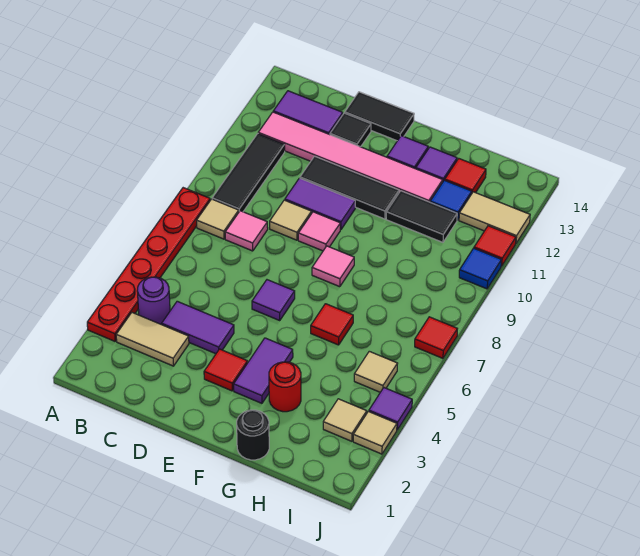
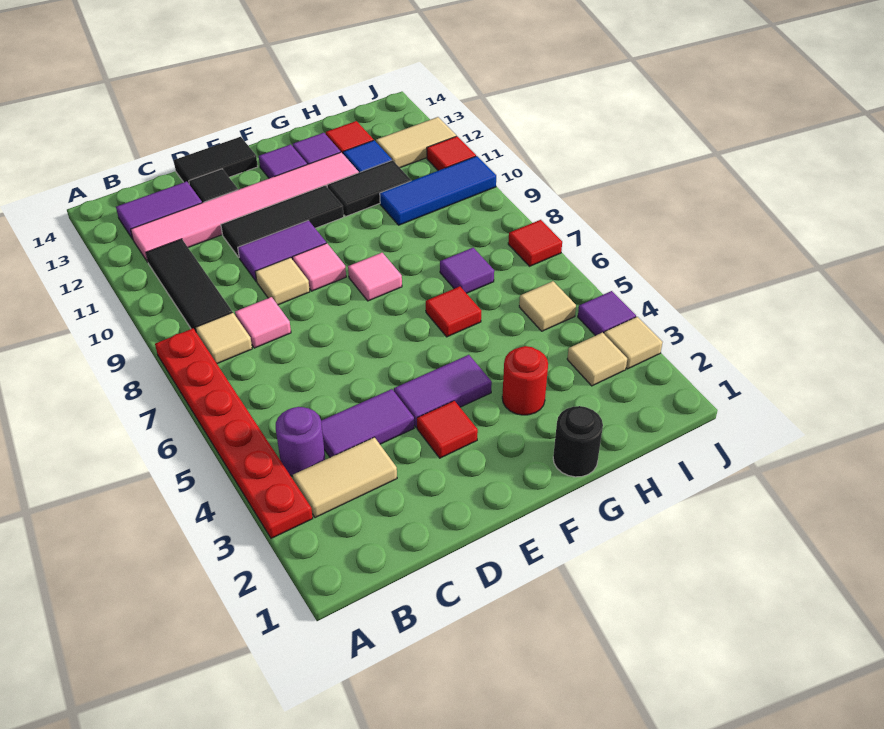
purple 1x1 tile [252,280,295,321] -> purple 1x1 tile moved to [440,248,494,293]
purple 1x2 tile [234,338,293,403] -> purple 1x2 tile turned to [394,355,492,427]
blue 1x1 tile [459,248,501,289] -> blue 1x3 tile [380,156,496,225]

